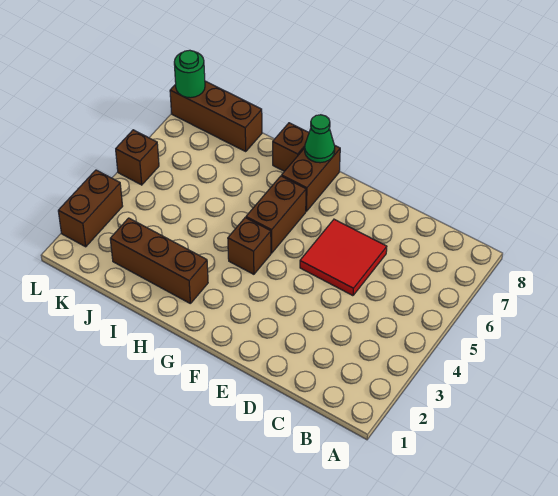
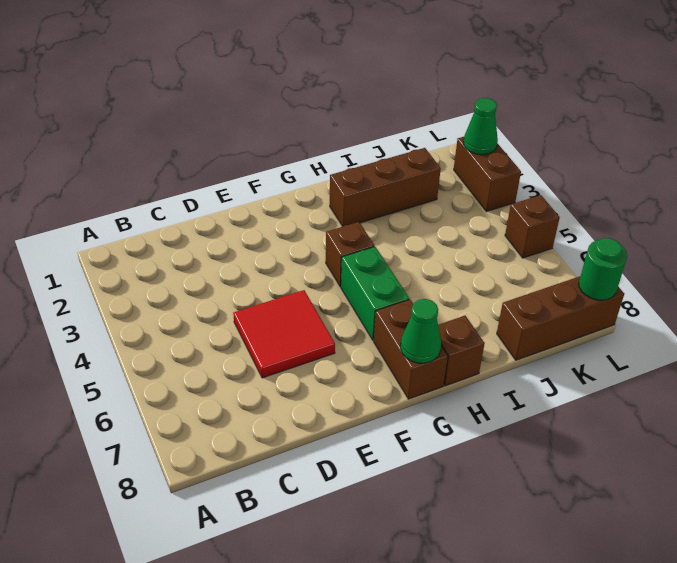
brown 1x2 brick [246,176,306,253] -> green 1x2 brick [341,247,409,340]
none -> green 1x1 cone [464,98,498,155]

